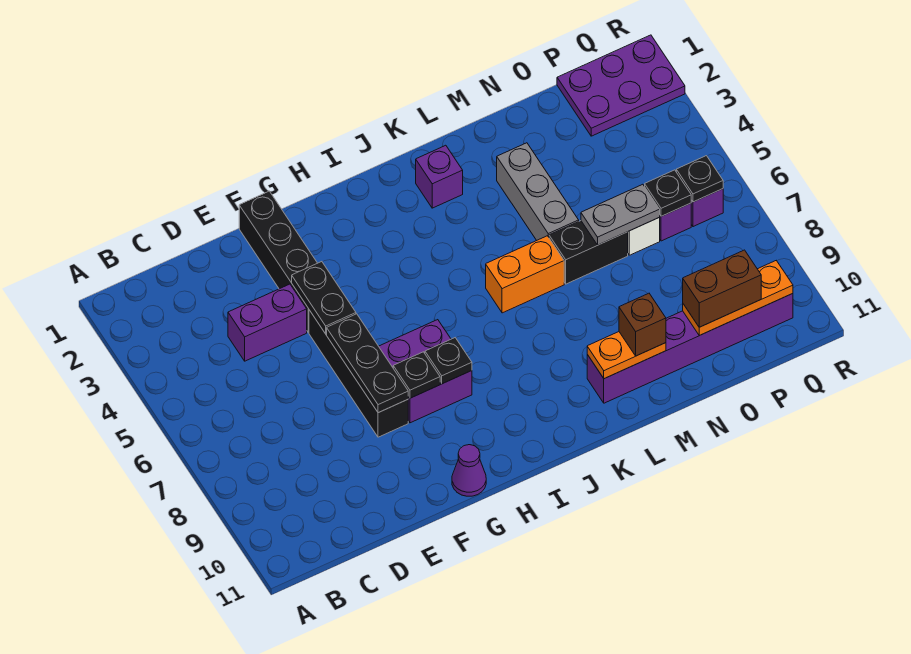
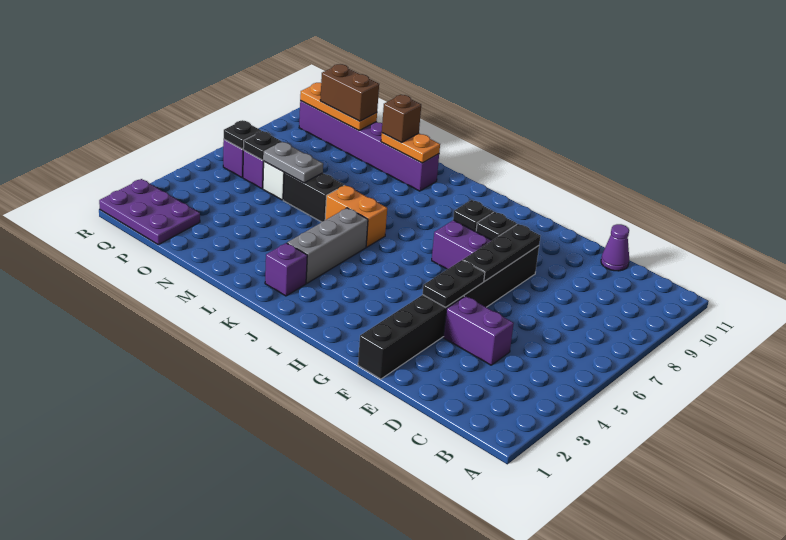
purple 1x1 cone [452,445,486,496] -> purple 1x1 cone moved to [601,224,629,271]
grey 1x3 brick [497,143,579,240] -> grey 1x3 brick moved to [287,208,368,283]

